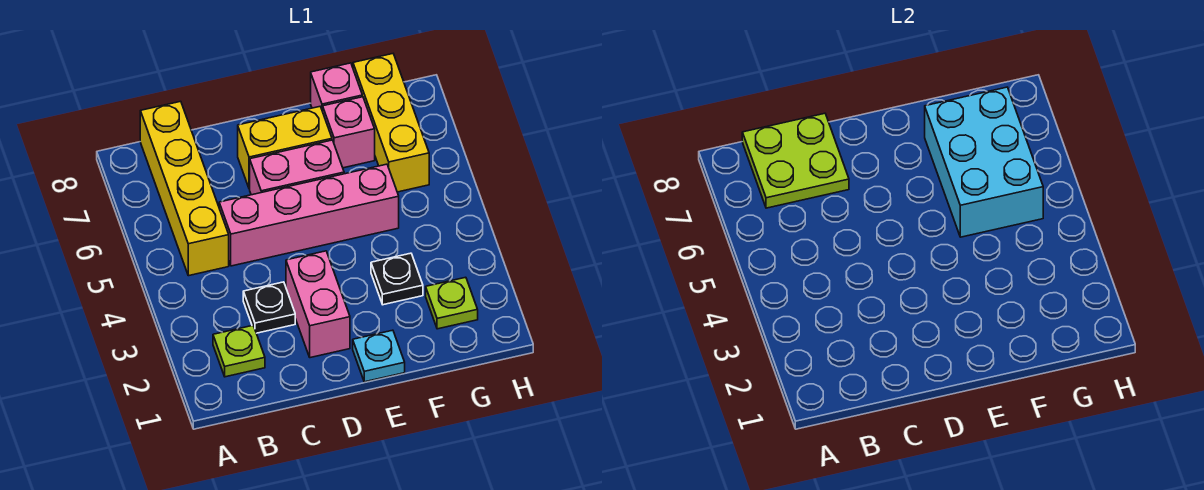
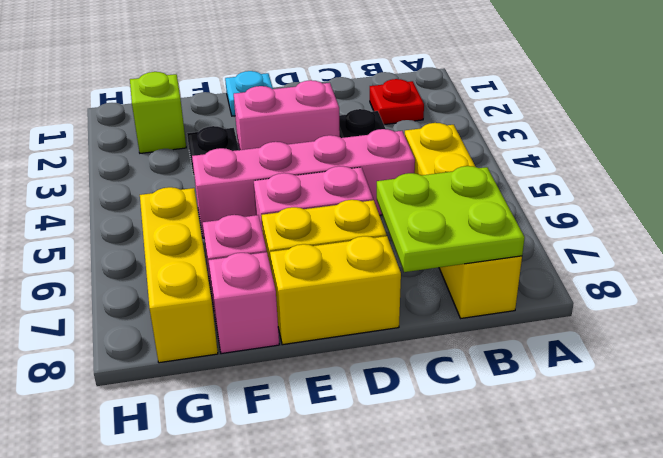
lime 1x1 plate [213,326,265,377] -> red 1x1 plate [370,79,424,125]
pink 1x2 brick [286,251,350,358] -> pink 1x2 brick turned to [234,80,340,150]
none -> yellow 1x2 brick [270,236,401,345]
cyan 2x3 brick [925,87,1043,237] -> none
lime 1x1 plate [426,277,478,329] -> lime 1x1 brick [130,72,186,153]

